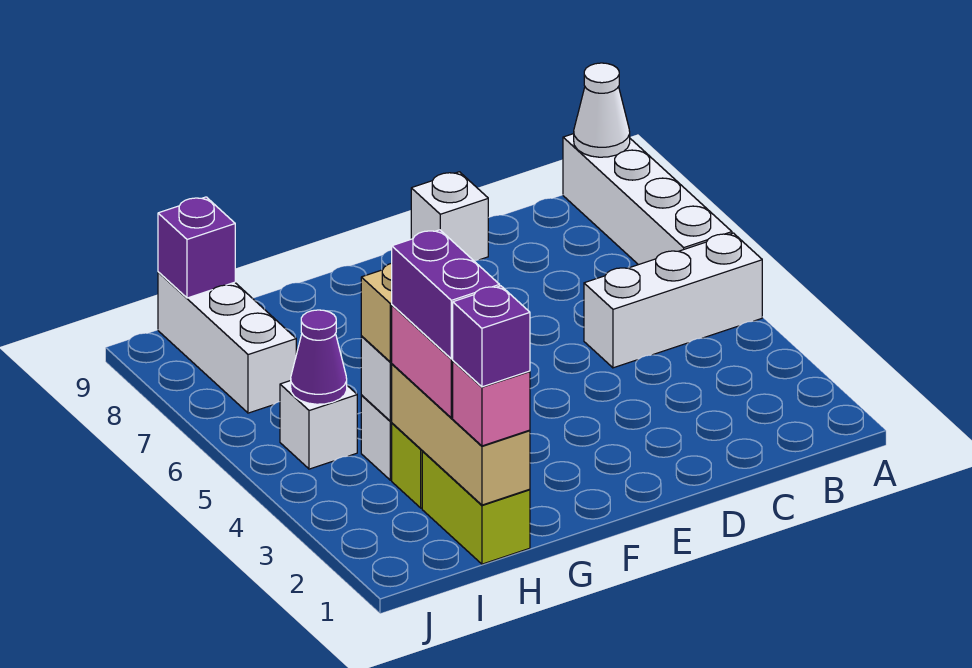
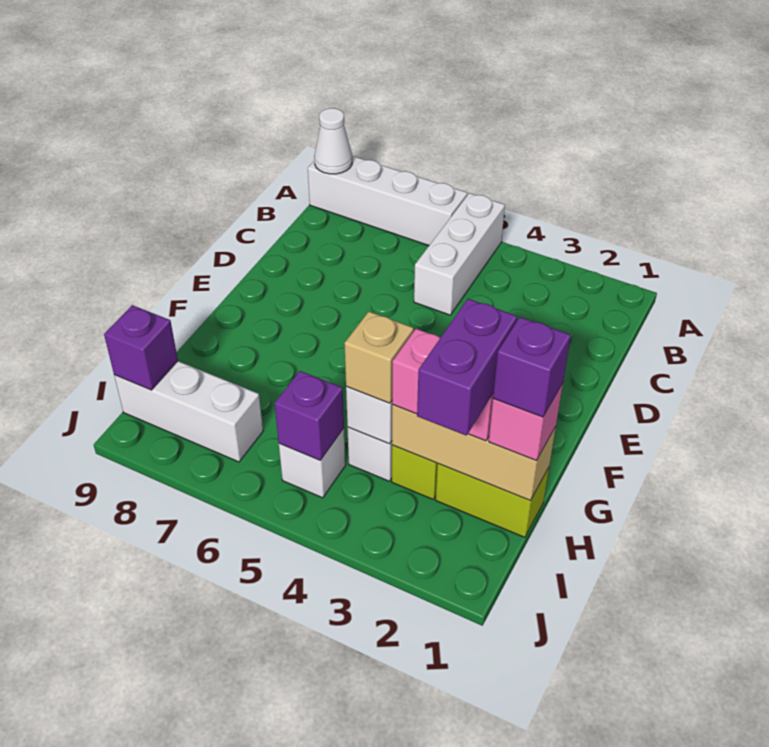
white 1x1 brick [411,172,488,261] -> none
purple 1x2 brick [392,230,500,359] -> purple 1x2 brick turned to [417,299,517,436]
purple 1x1 cone [291,310,347,404] -> purple 1x1 brick [275,371,344,460]

